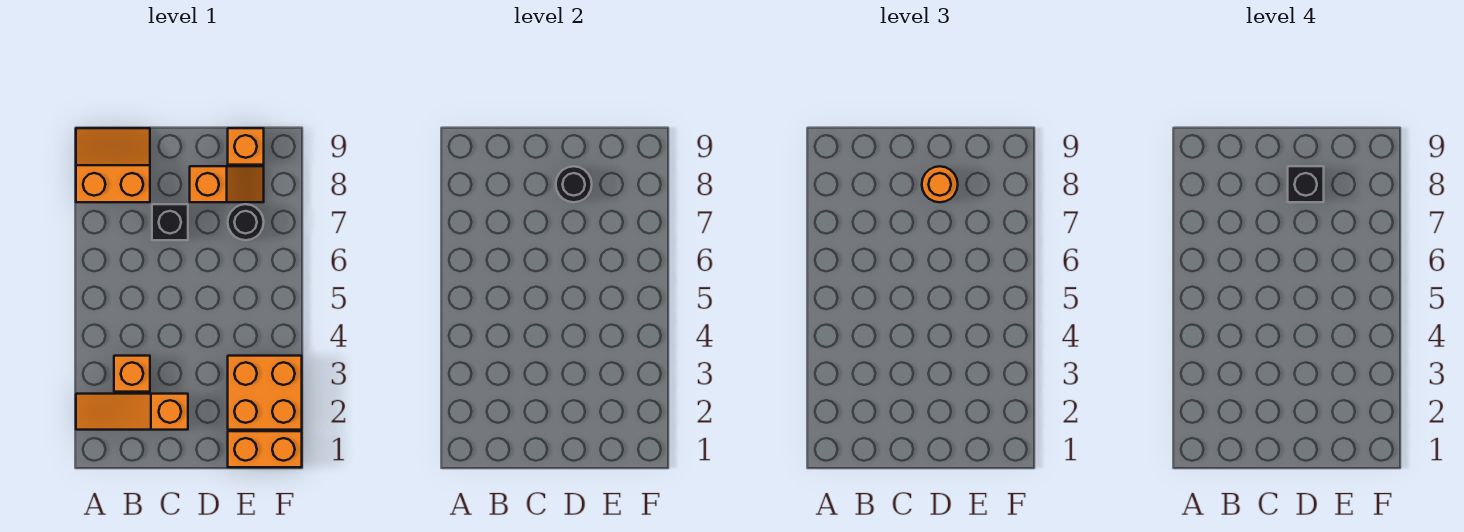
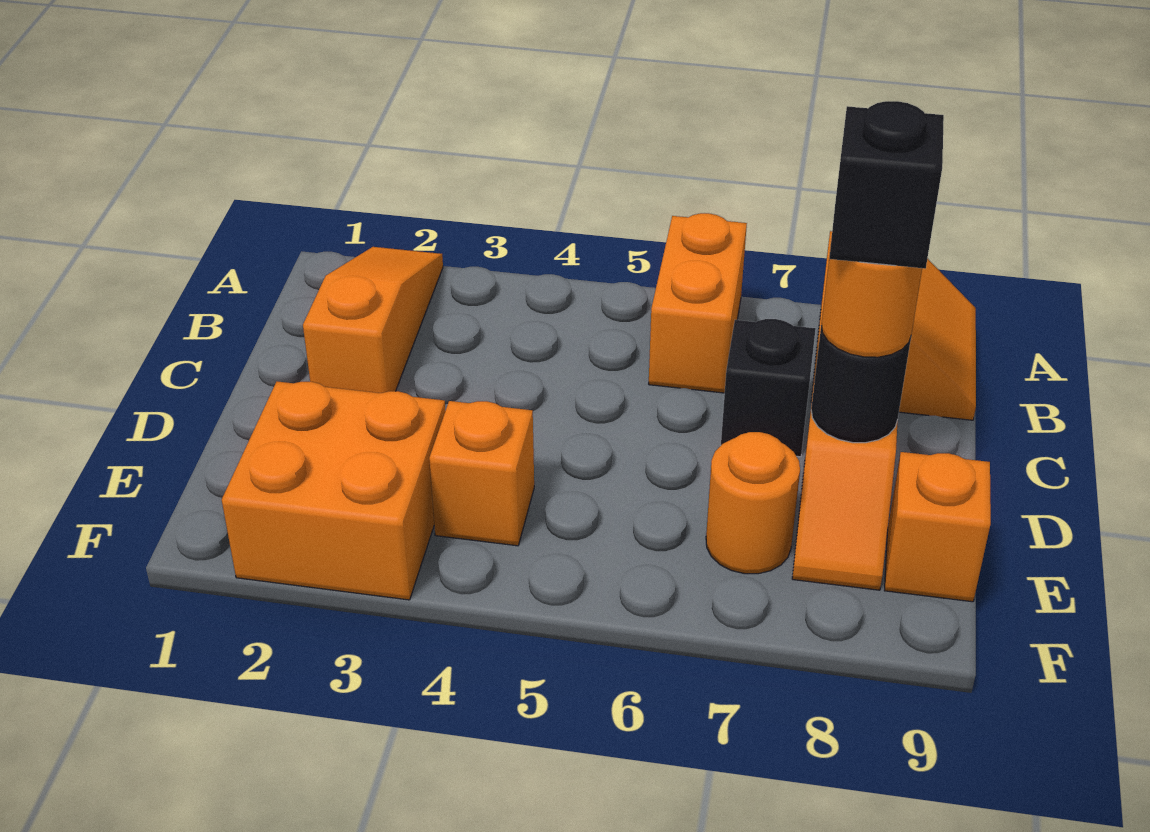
orange 1x1 brick [114,356,150,392] -> orange 1x1 brick moved to [429,401,534,546]
orange 1x2 brick [228,431,302,467] -> orange 1x2 brick moved to [649,213,747,393]
black 1x1 round brick [228,204,264,240] -> orange 1x1 round brick [706,432,800,574]

